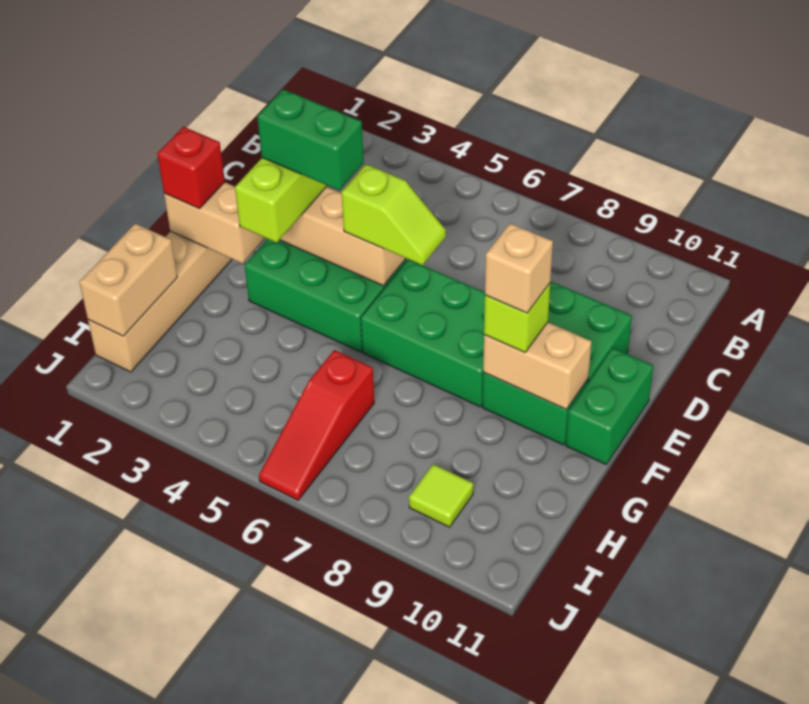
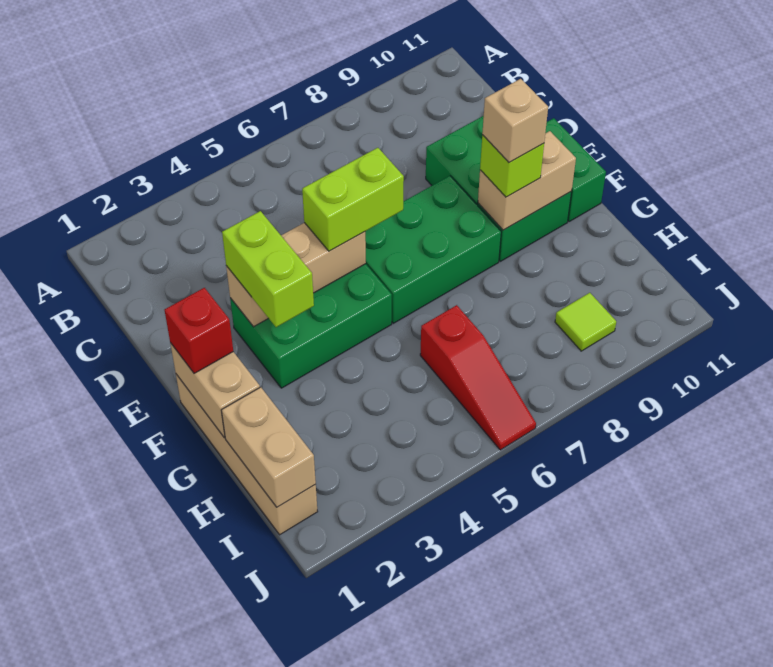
green 1x2 brick [257,89,364,190] -> none
lime 1x2 slope [341,164,446,265] -> lime 1x2 brick [302,148,404,251]
tan 1x2 brick [164,182,265,264] -> tan 1x2 brick turned to [170,343,260,438]

